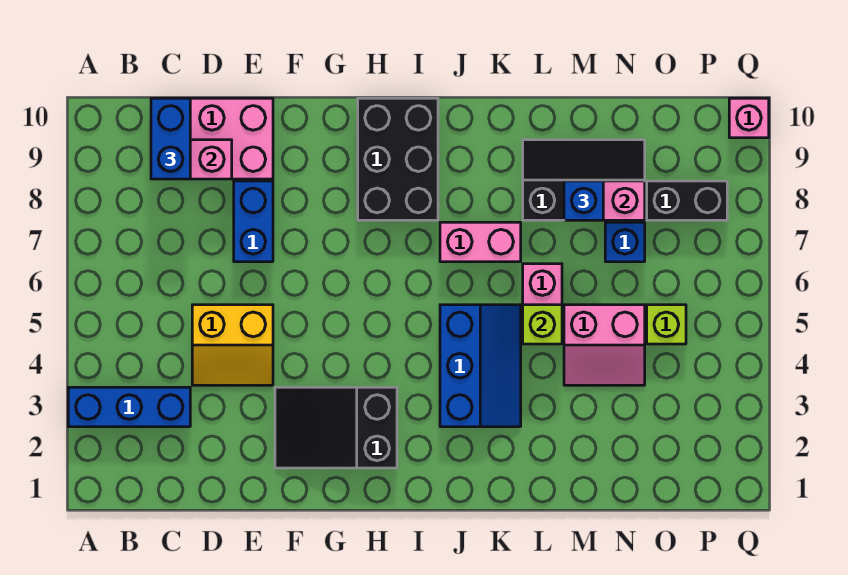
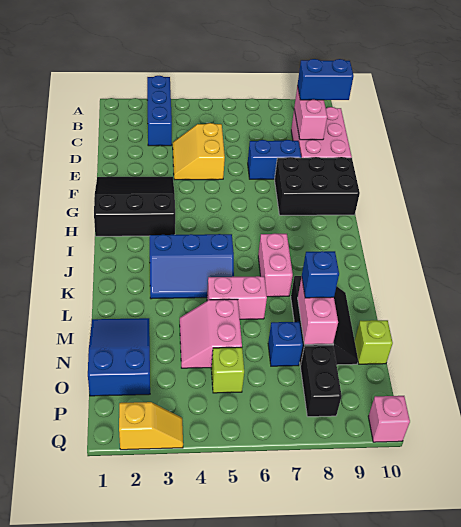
black 2x3 slope [275,387,397,468] -> black 3x3 slope [94,177,175,236]
black 2x3 brick [358,98,438,220] -> black 2x3 brick moved to [275,157,360,215]
lime 1x1 brick [523,305,562,344] -> lime 1x1 brick moved to [355,320,393,364]
none -> blue 2x3 slope [88,318,150,396]
none -> yellow 1x2 slope [119,402,183,450]

